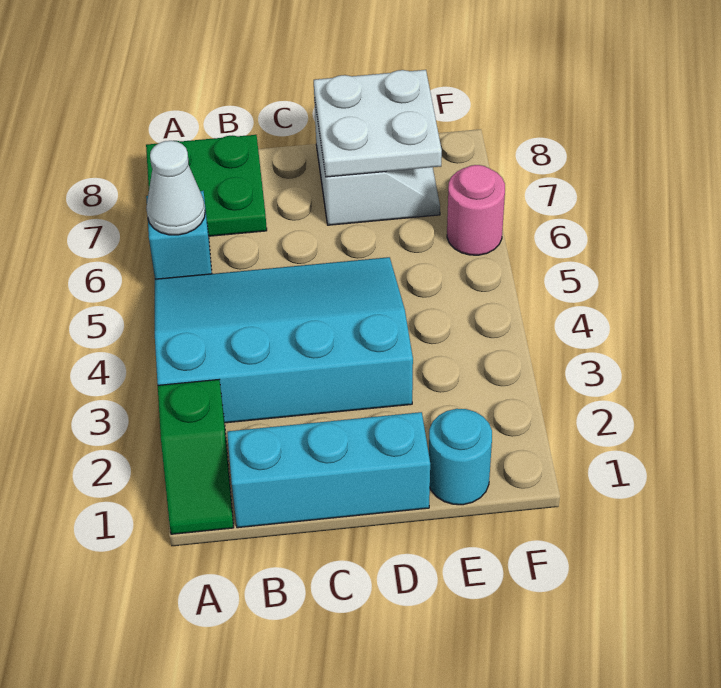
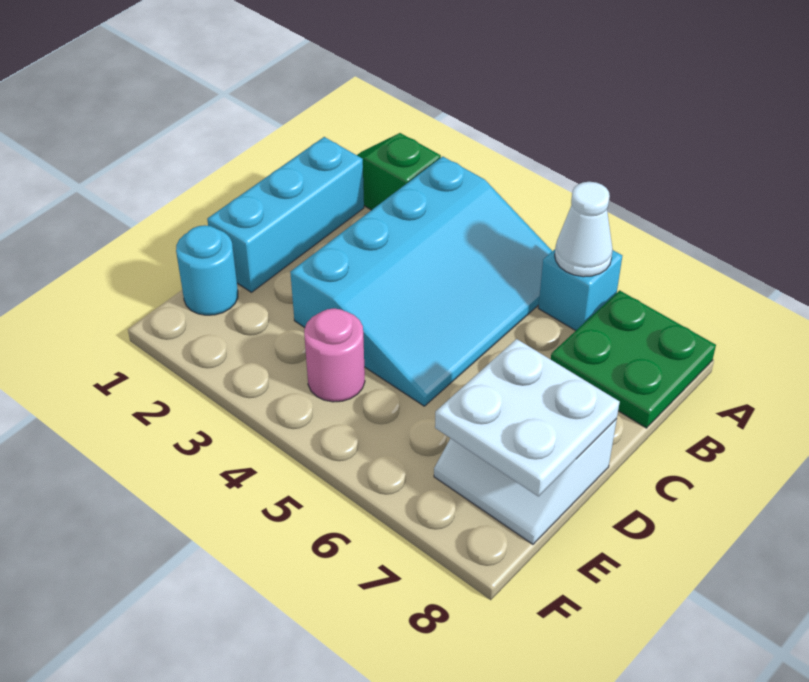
pink 1x1 round brick [447,165,505,255] -> pink 1x1 round brick moved to [304,308,365,402]

